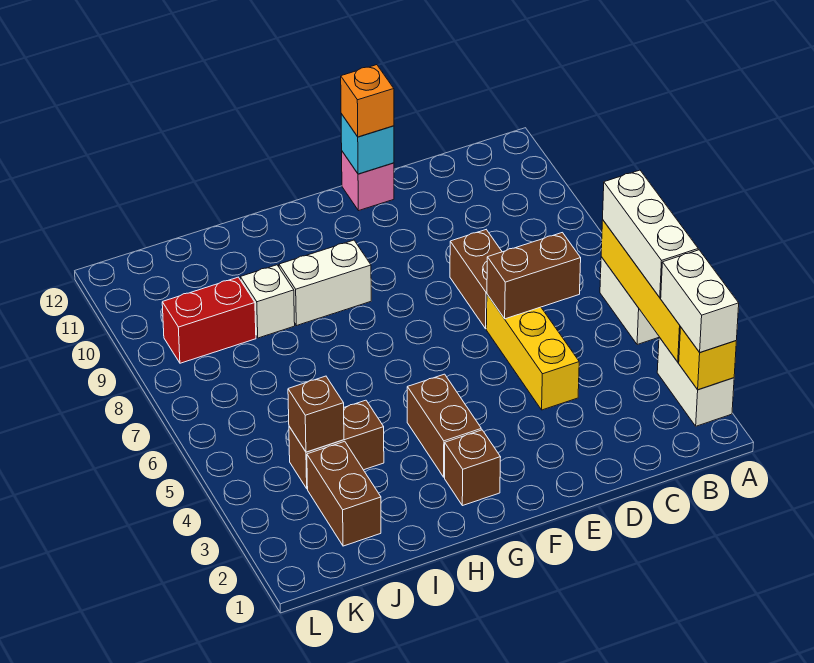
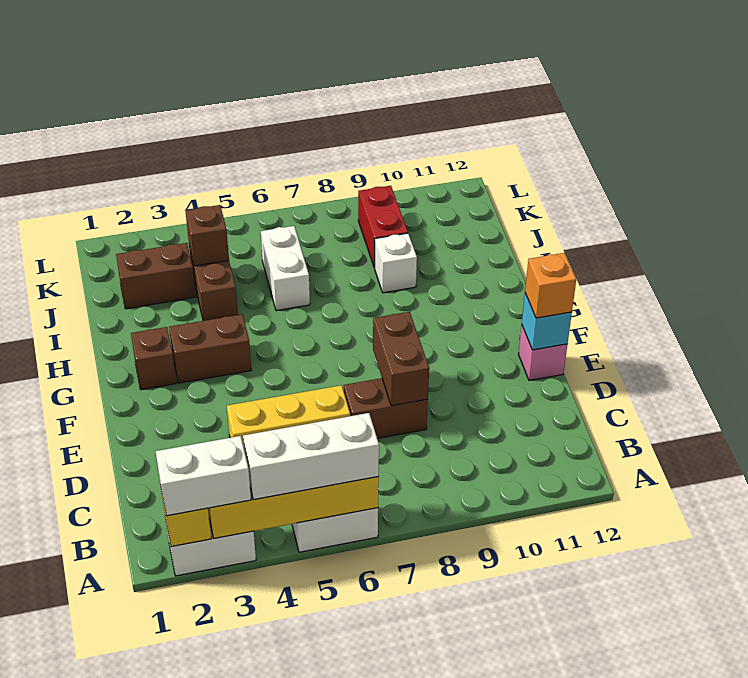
brown 1x2 brick [487,233,581,319] -> brown 1x2 brick moved to [373,312,429,406]
white 1x2 brick [279,240,371,326] -> white 1x2 brick moved to [261,226,310,311]

